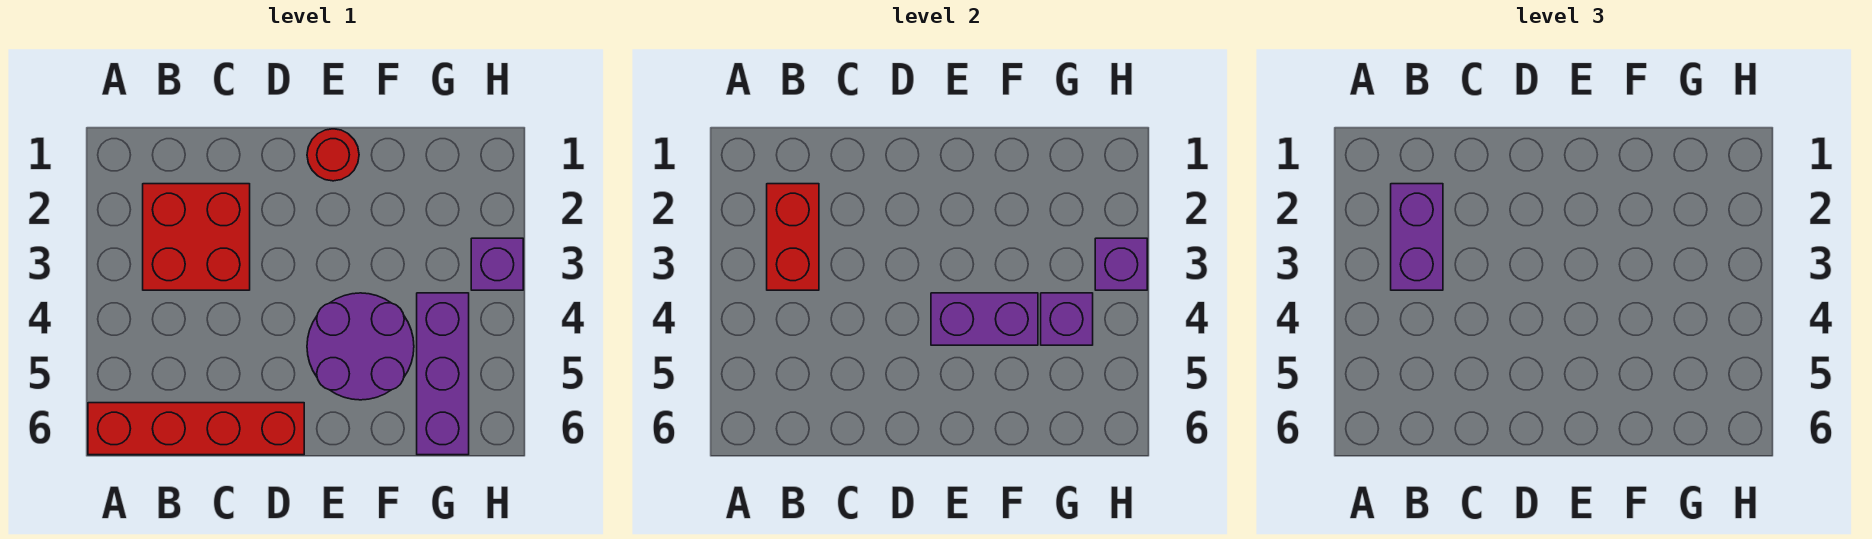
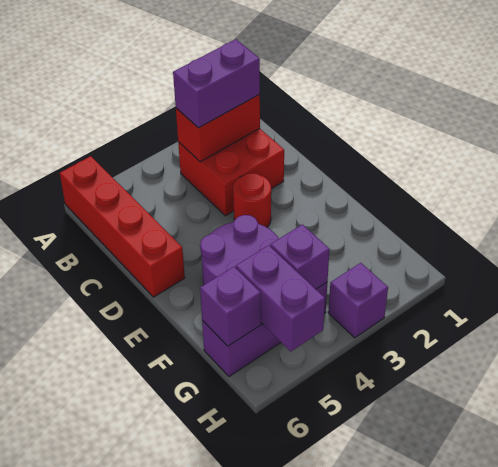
red 1x1 round brick [307,129,359,181] -> red 1x1 round brick moved to [233,173,271,227]
purple 1x2 brick [931,293,1038,345] -> purple 1x2 brick moved to [236,245,325,351]
purple 1x1 brick [1095,238,1147,290] -> purple 1x1 brick moved to [200,267,261,346]

